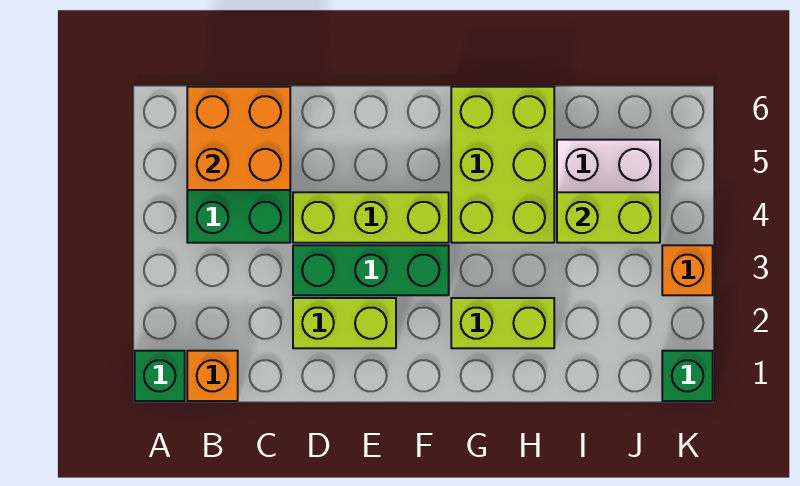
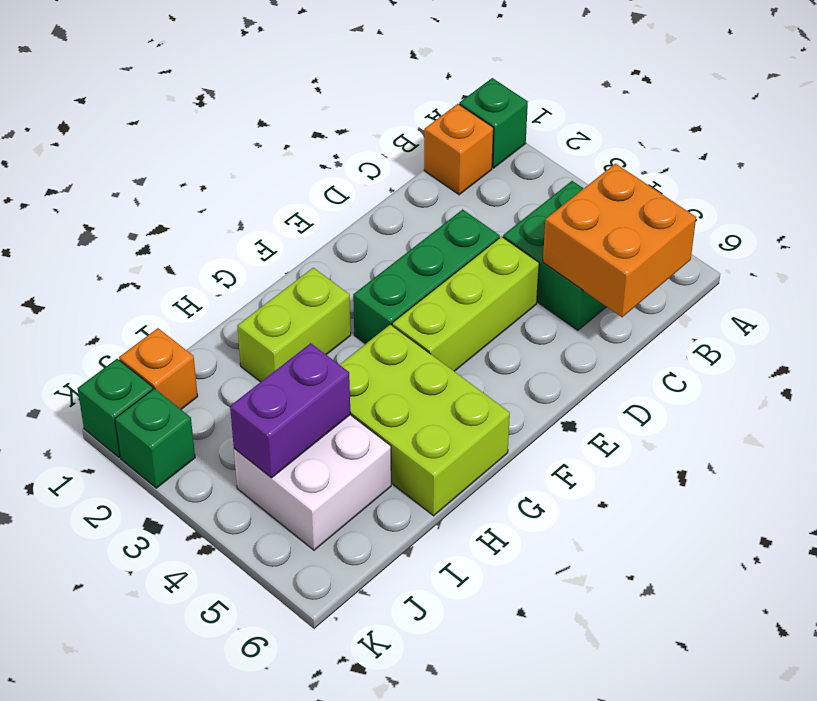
lime 1x2 brick [293,298,396,348] -> none
lime 1x2 brick [557,192,660,243] -> purple 1x2 brick [230,343,350,478]
none -> green 1x1 brick [115,389,195,488]
orange 1x1 brick [662,245,713,295] -> orange 1x1 brick moved to [119,328,198,409]

